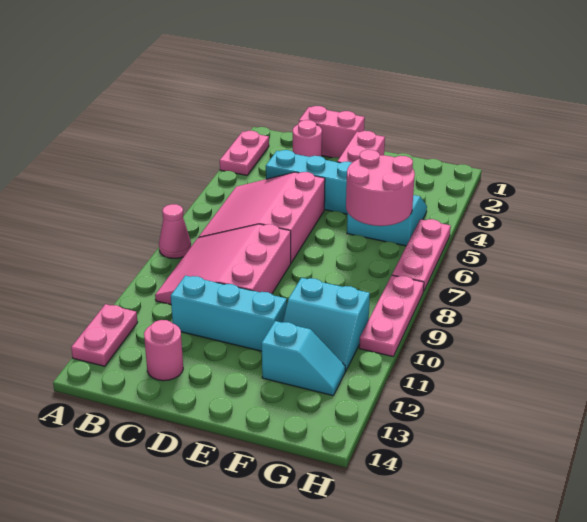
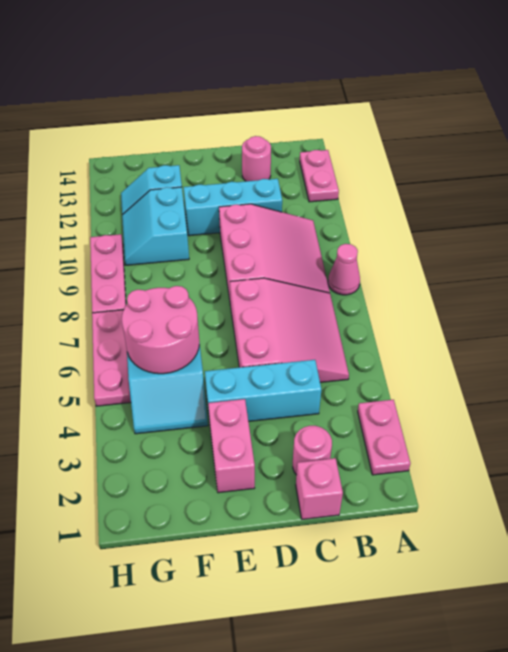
pink 1x2 brick [299,106,365,158] -> pink 1x1 brick [296,458,343,519]
cyan 2x2 slope [283,278,370,371] -> cyan 2x2 slope turned to [122,187,189,265]

